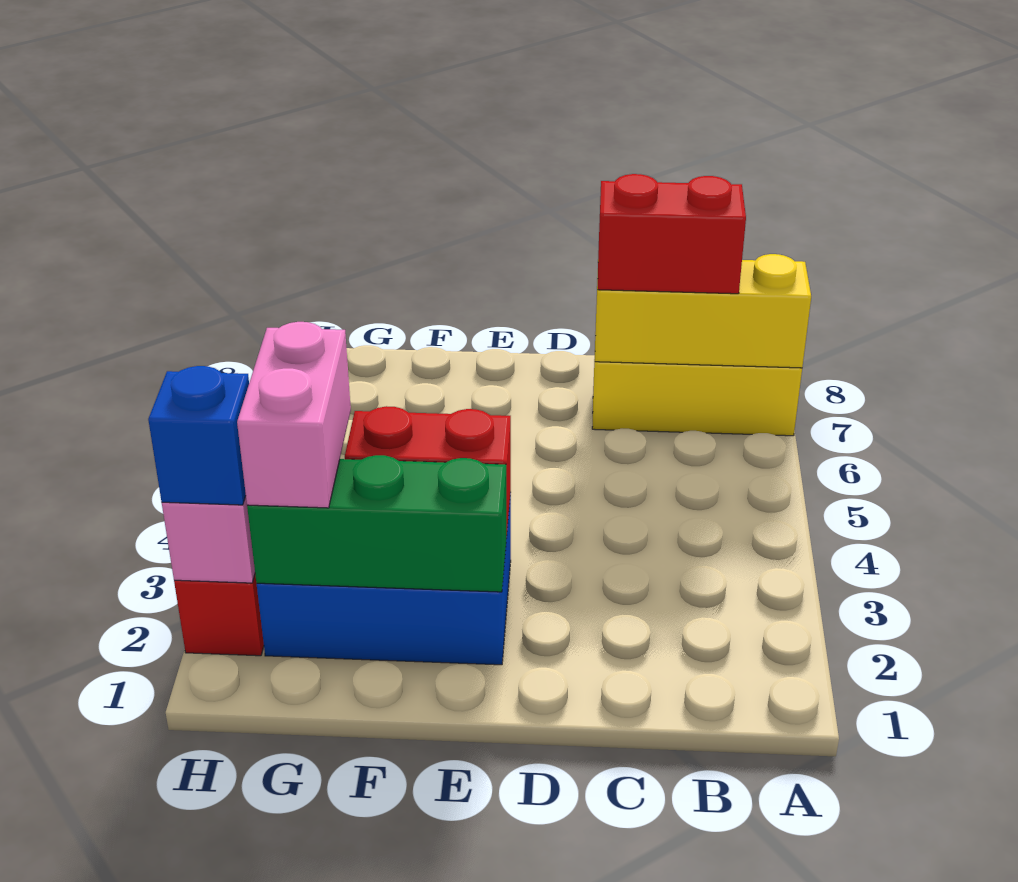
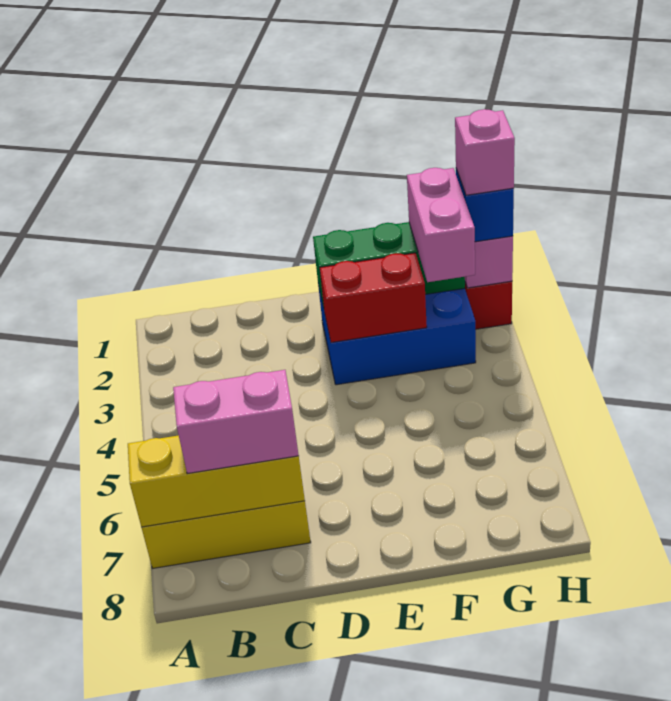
red 1x2 brick [598,174,746,294] -> pink 1x2 brick [173,370,299,474]
none -> pink 1x1 brick [455,109,515,195]

